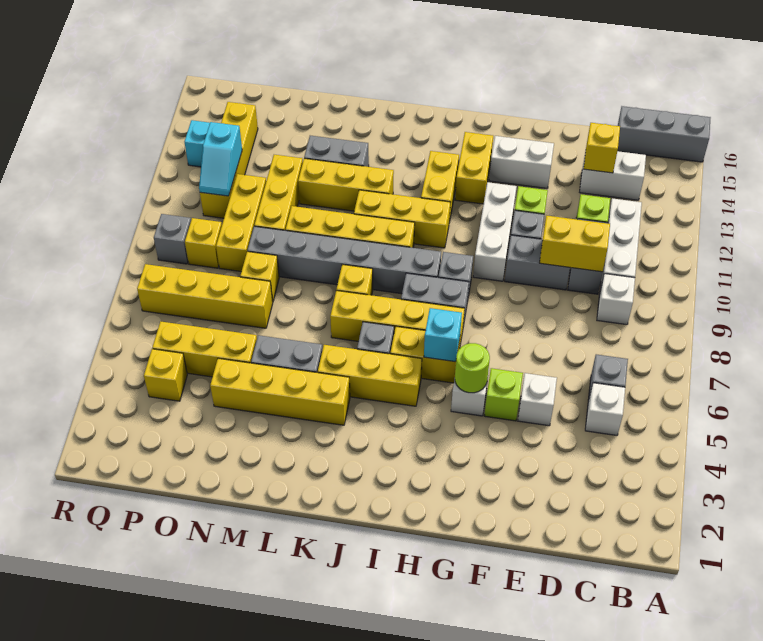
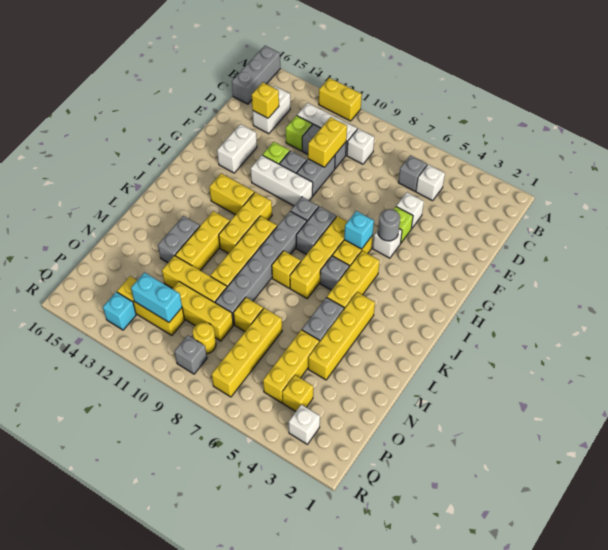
lime 1x1 round brick [455,343,490,393] -> grey 1x1 round brick [378,209,400,241]
yellow 1x2 brick [455,132,493,204] -> yellow 1x2 brick moved to [319,78,362,121]
yellow 1x1 brick [185,218,222,268] -> yellow 1x1 round brick [193,322,216,354]
yellow 1x4 brick [200,102,258,218] -> yellow 1x3 brick [117,276,185,335]
cyan 1x2 slope [199,122,242,196] -> cyan 1x2 brick [131,273,182,322]
none -> white 1x1 brick [289,405,320,444]

